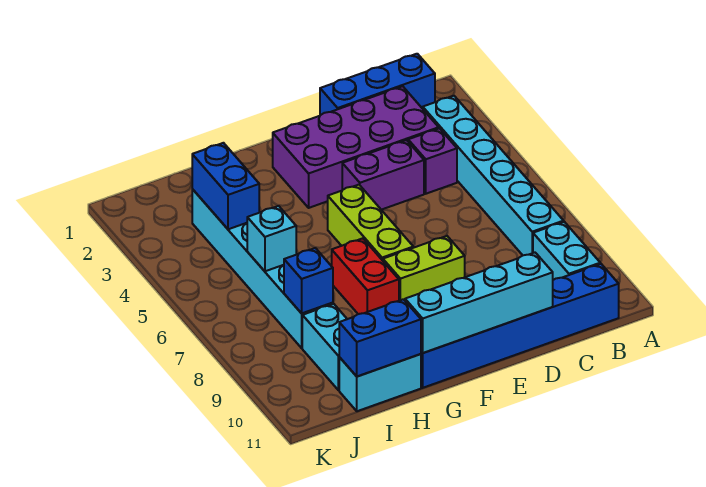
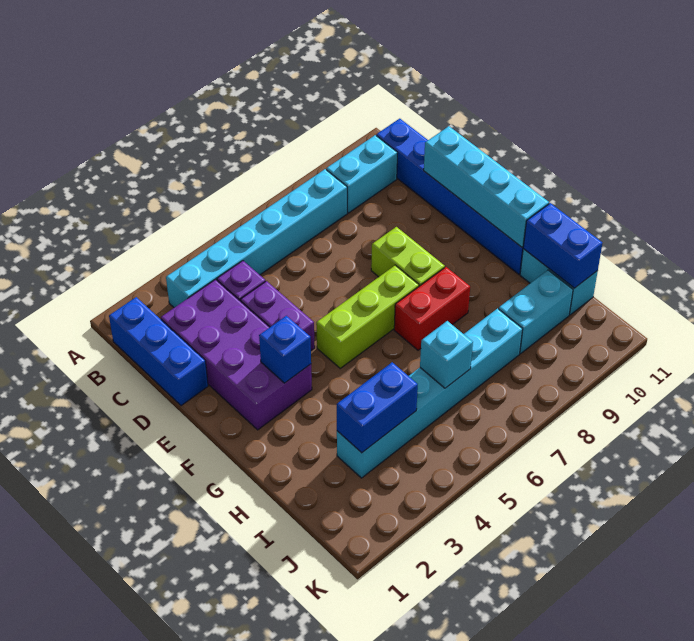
blue 1x1 brick [284,248,333,313] -> blue 1x1 brick moved to [259,316,311,383]

